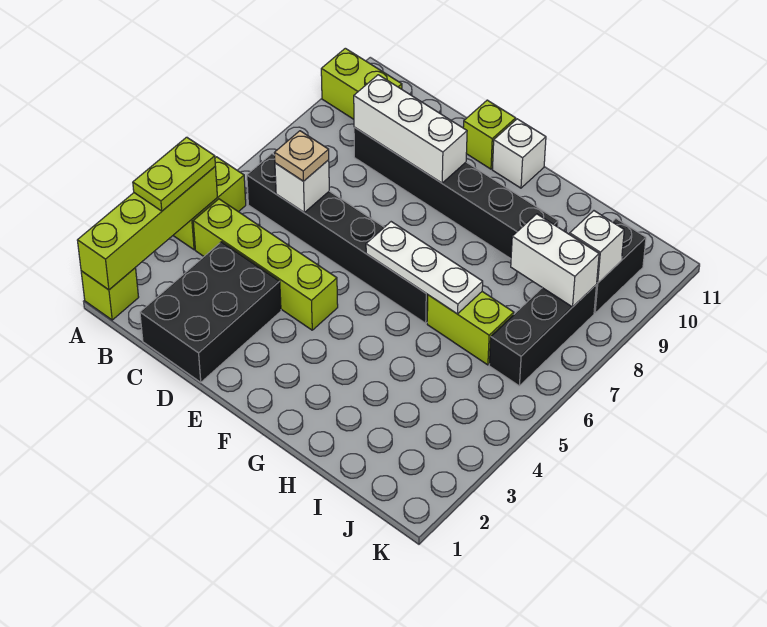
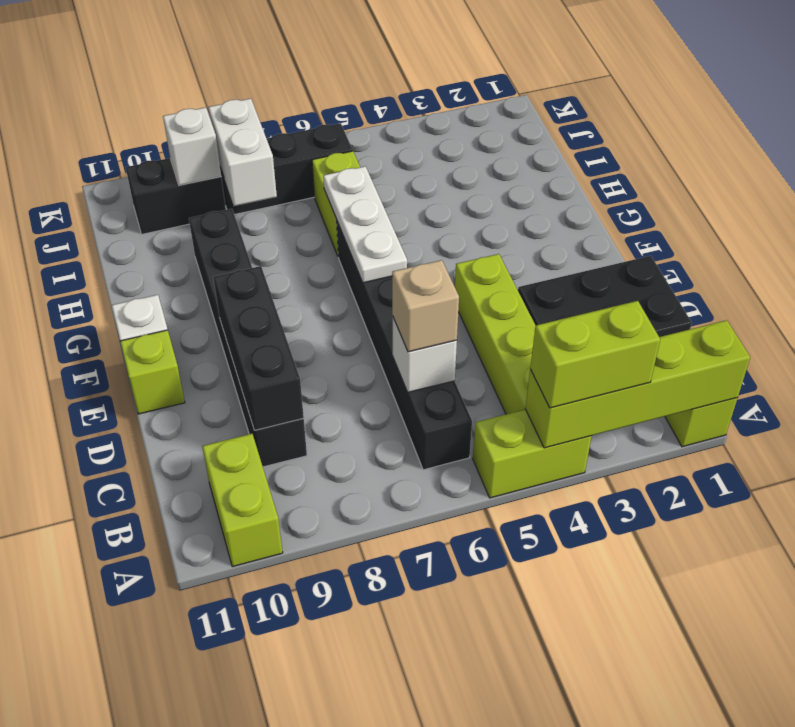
lime 1x2 plate [133,137,215,211] -> lime 1x2 brick [530,301,660,408]
tan 1x1 plate [275,131,329,181] -> tan 1x1 brick [392,260,459,352]
white 1x3 brick [354,75,467,183] -> black 1x3 brick [213,266,304,430]

